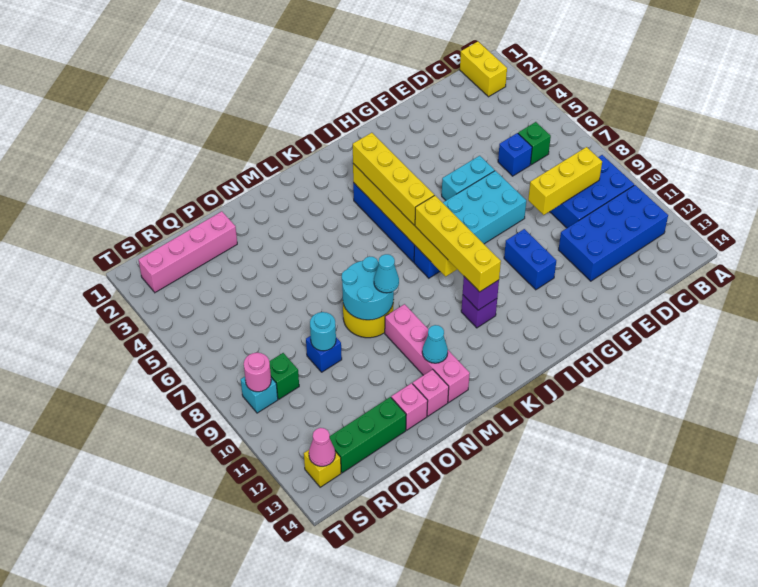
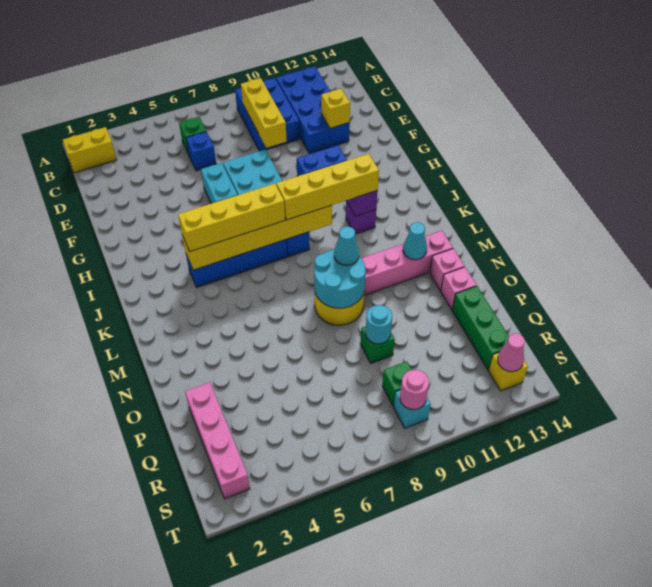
none -> yellow 1x1 brick [321,89,350,128]
blue 1x1 brick [306,336,342,372] -> green 1x1 brick [360,326,395,363]

